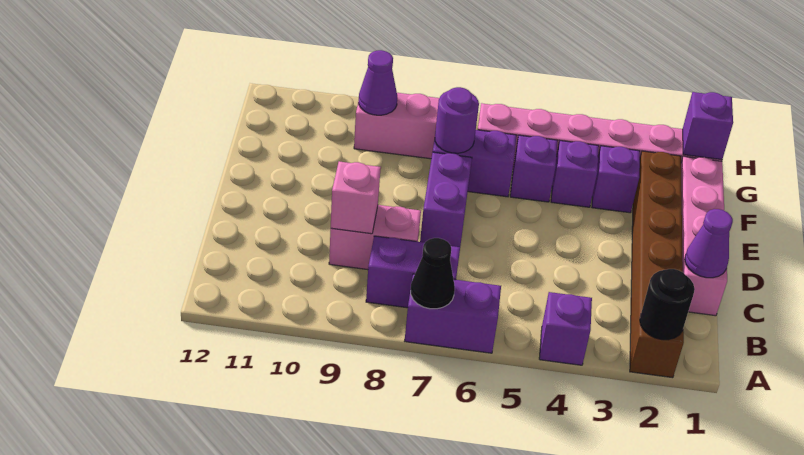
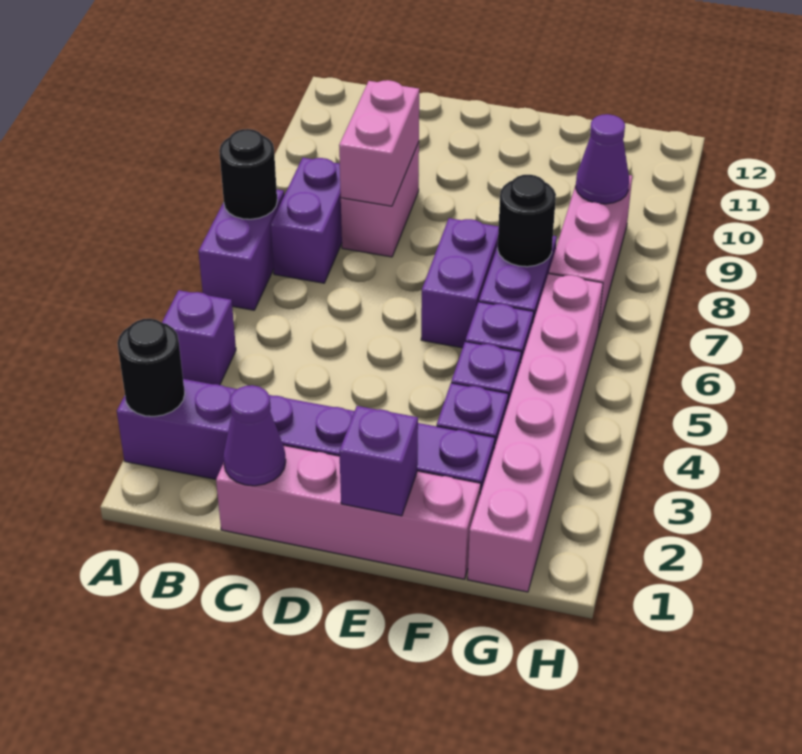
brown 1x6 brick [630,151,684,378] -> purple 1x6 brick [117,379,495,494]
black 1x1 cone [411,238,455,309] -> black 1x1 round brick [219,129,277,219]
pink 1x1 brick [331,161,381,234] -> pink 1x2 brick [339,80,419,206]
purple 1x2 brick [420,152,472,247] -> purple 1x2 brick turned to [421,218,499,348]
purple 1x1 round brick [435,87,479,153] -> black 1x1 round brick [497,175,556,267]
purple 1x1 brick [683,92,733,160] -> purple 1x1 brick moved to [339,406,418,516]

